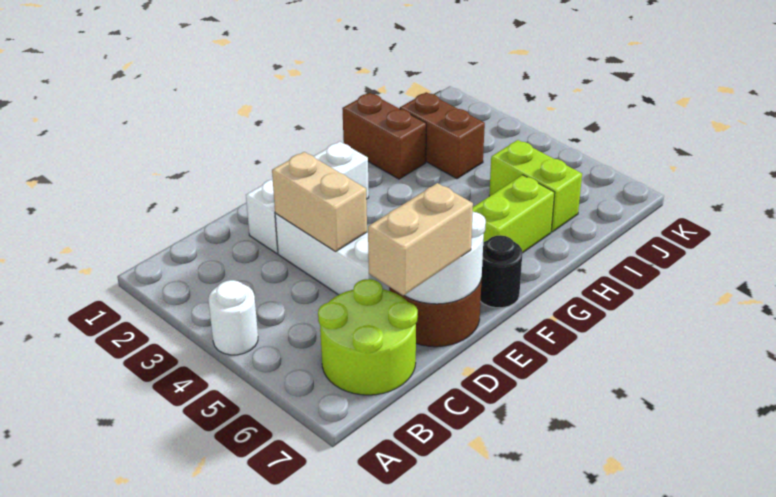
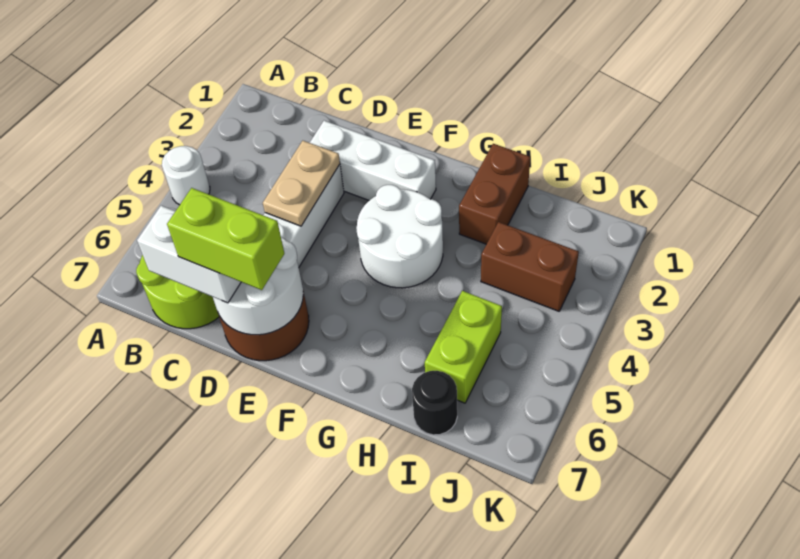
tan 1x2 brick [368,183,473,296] -> white 1x2 brick [137,206,241,303]
tan 1x2 brick [272,152,367,251] -> tan 1x2 plate [263,141,340,226]
none -> white 2x2 round brick [356,185,443,288]
black 1x1 round brick [481,235,522,308] -> black 1x1 round brick moved to [412,371,457,435]
lime 1x2 brick [473,175,555,253] -> lime 1x2 brick moved to [167,188,284,290]
brown 1x2 brick [400,92,485,179] -> brown 1x2 brick turned to [481,222,579,311]

